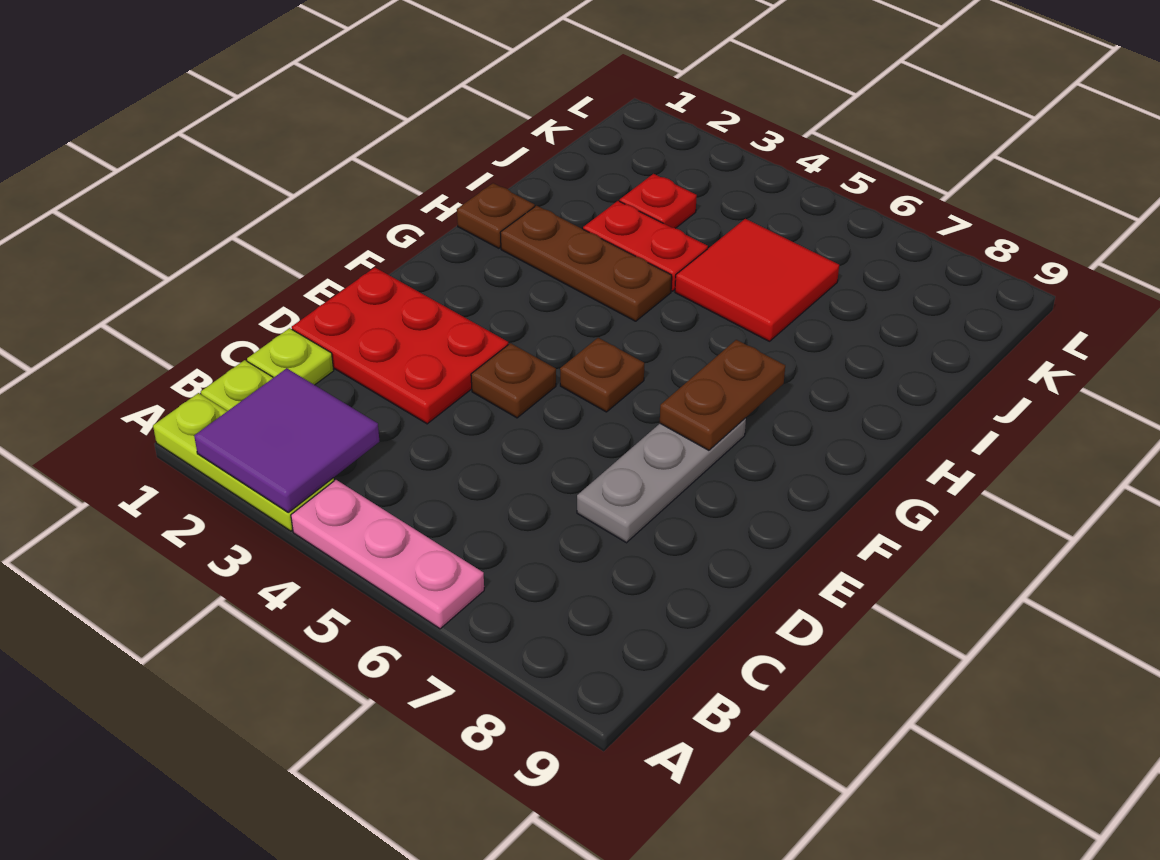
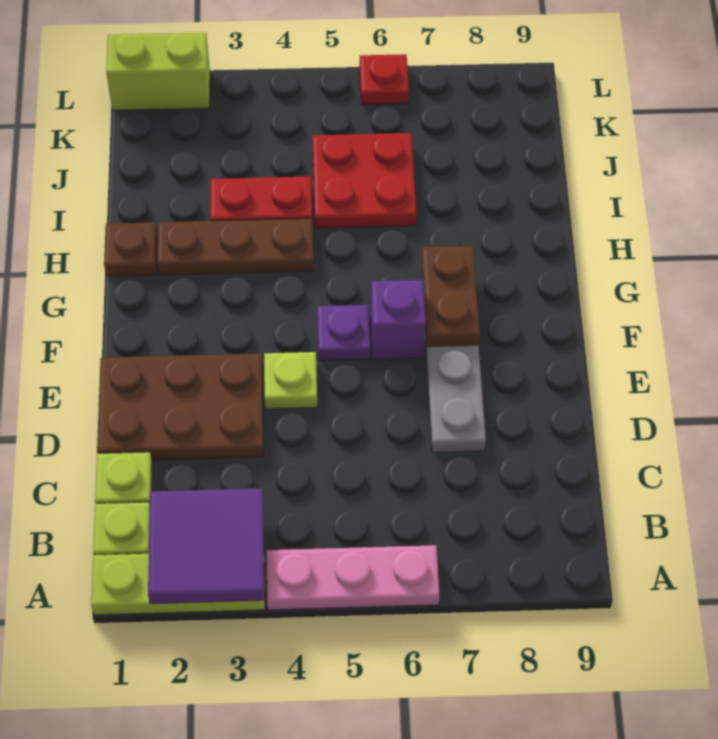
red 2x3 plate [292,268,508,424] -> brown 2x3 plate [97,353,263,460]
brown 1x1 plate [471,343,556,418] -> lime 1x1 plate [264,352,317,409]
brown 1x1 plate [560,338,644,412] -> purple 1x1 plate [317,305,370,361]
none -> purple 1x1 brick [371,280,426,359]
red 2x2 tile [675,219,839,341] -> red 2x2 plate [312,133,416,228]
red 1x1 plate [620,174,697,228] -> red 1x1 plate moved to [359,54,409,105]
none -> lime 1x2 brick [106,33,210,110]

